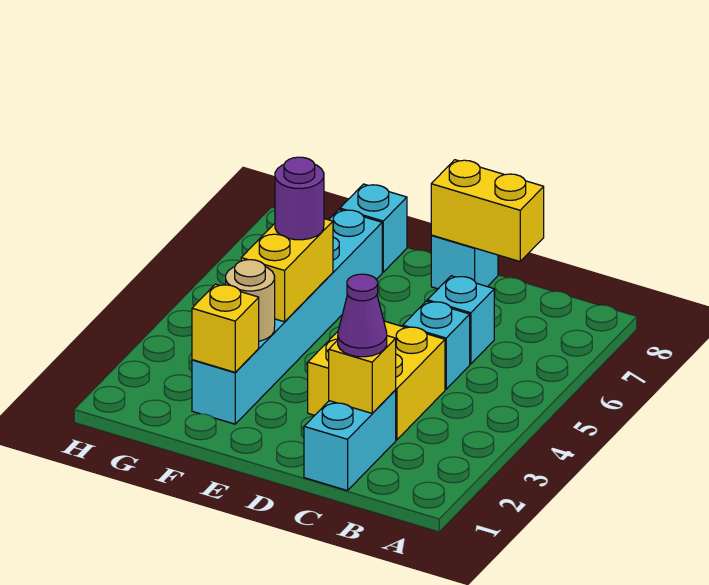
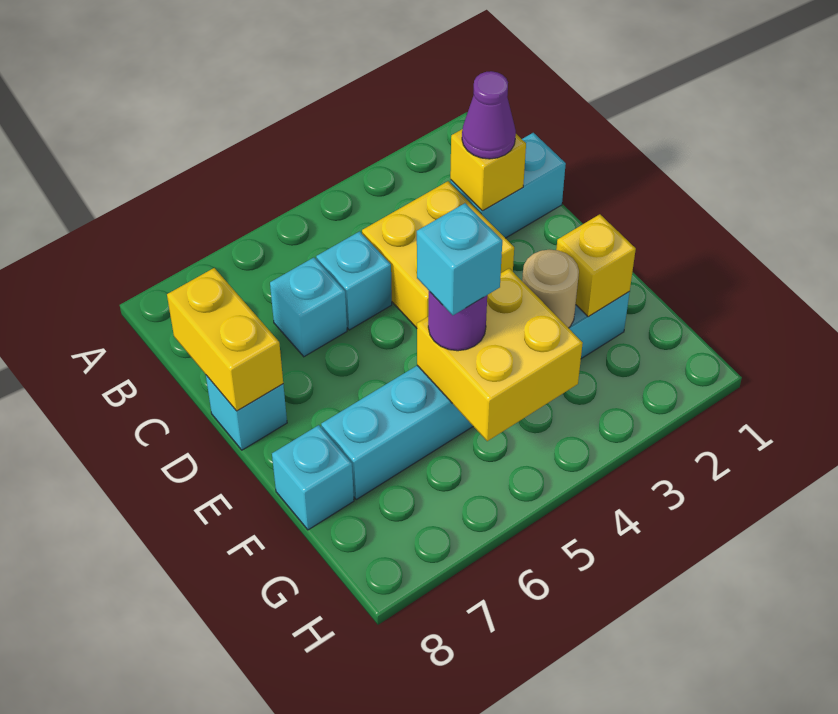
yellow 1x2 brick [241,219,333,322] -> yellow 2x2 brick [417,268,583,441]
none -> cyan 1x1 brick [417,203,502,315]

